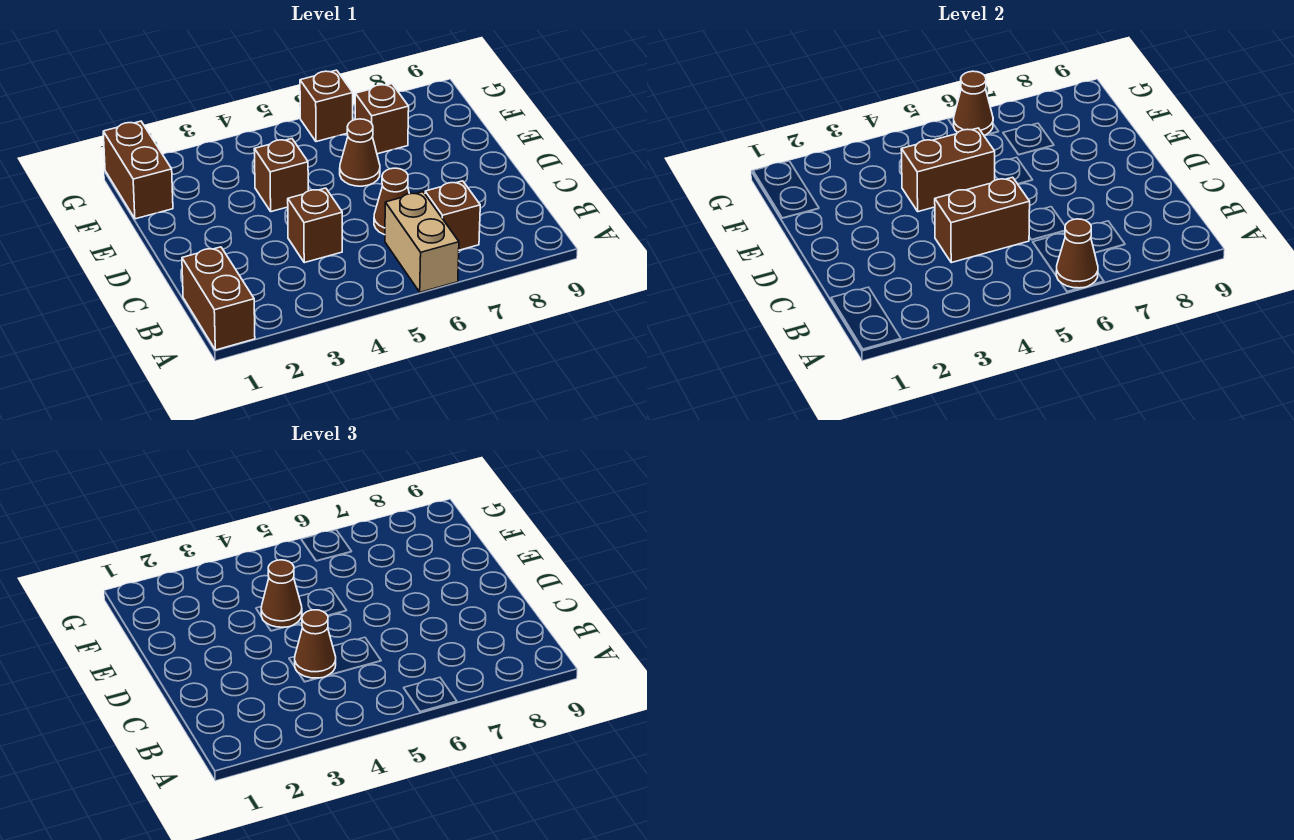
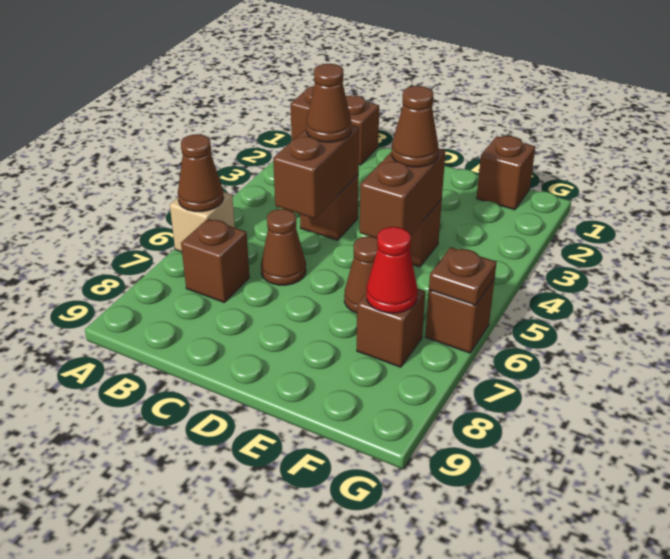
tan 1x2 brick [385,192,459,292] -> tan 1x1 brick [170,192,235,252]
brown 1x2 brick [103,121,173,219] -> brown 1x1 brick [476,136,535,210]
none -> red 1x1 cone [367,227,417,313]
brown 1x1 cone [954,71,993,136] -> brown 1x1 plate [429,247,497,305]

